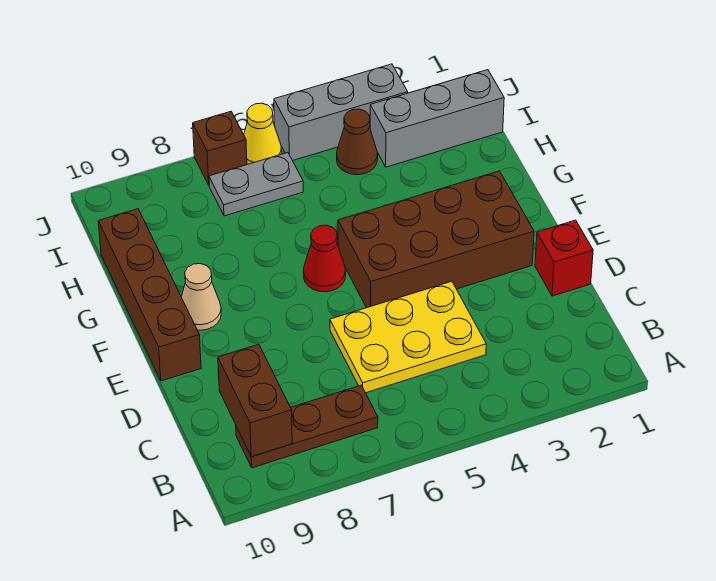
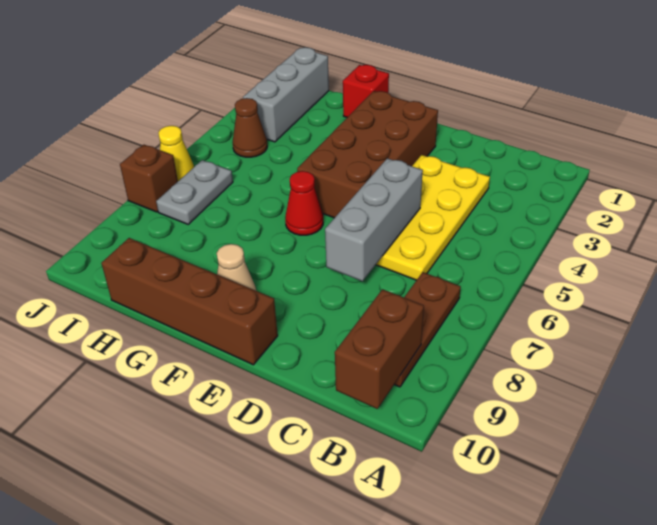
brown 1x2 brick [218,344,292,457] -> brown 1x2 brick turned to [335,289,424,409]
yellow 2x3 plate [330,281,486,393] -> yellow 2x4 plate [376,155,490,280]
red 1x1 brick [535,220,593,296] -> red 1x1 brick moved to [343,65,389,117]
grey 1x3 brick [274,64,408,161] -> grey 1x3 brick moved to [325,158,423,281]

